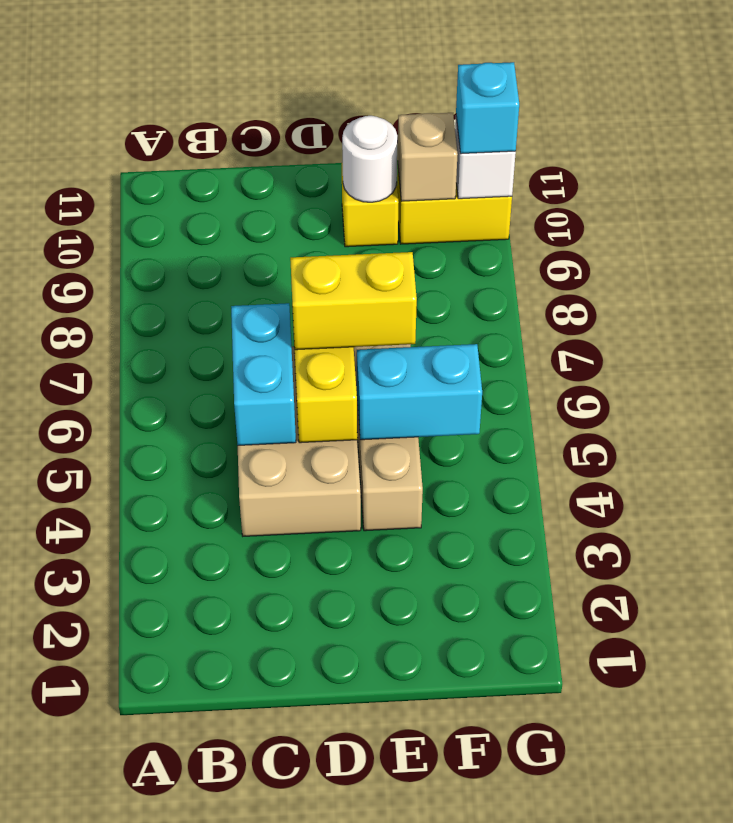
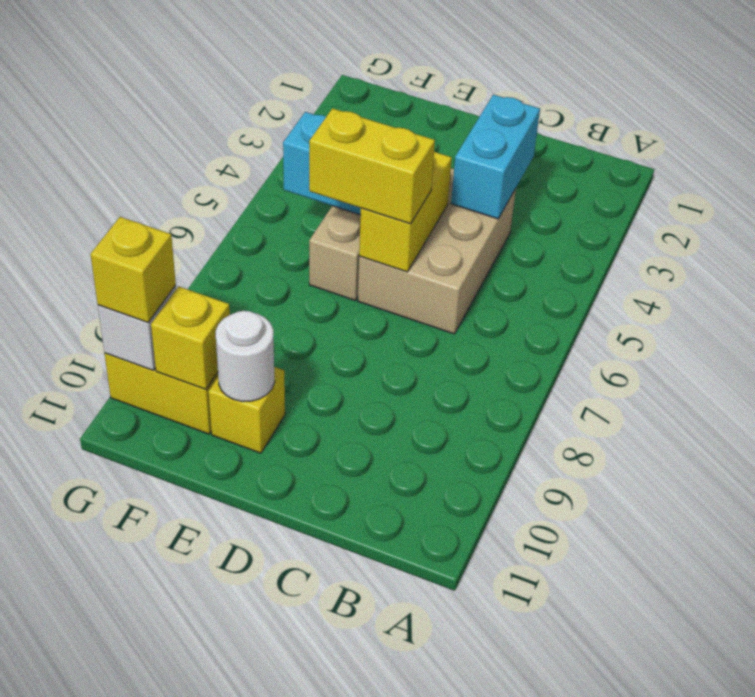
cyan 1x2 brick [231,303,296,445] -> cyan 1x2 brick moved to [451,95,540,219]
tan 1x1 brick [398,113,458,201] -> yellow 1x1 brick [151,286,230,390]
cyan 1x1 brick [456,62,519,154] -> yellow 1x1 brick [91,217,176,322]

